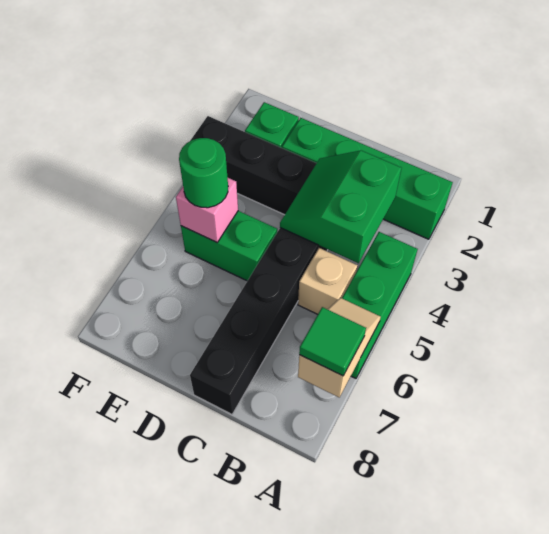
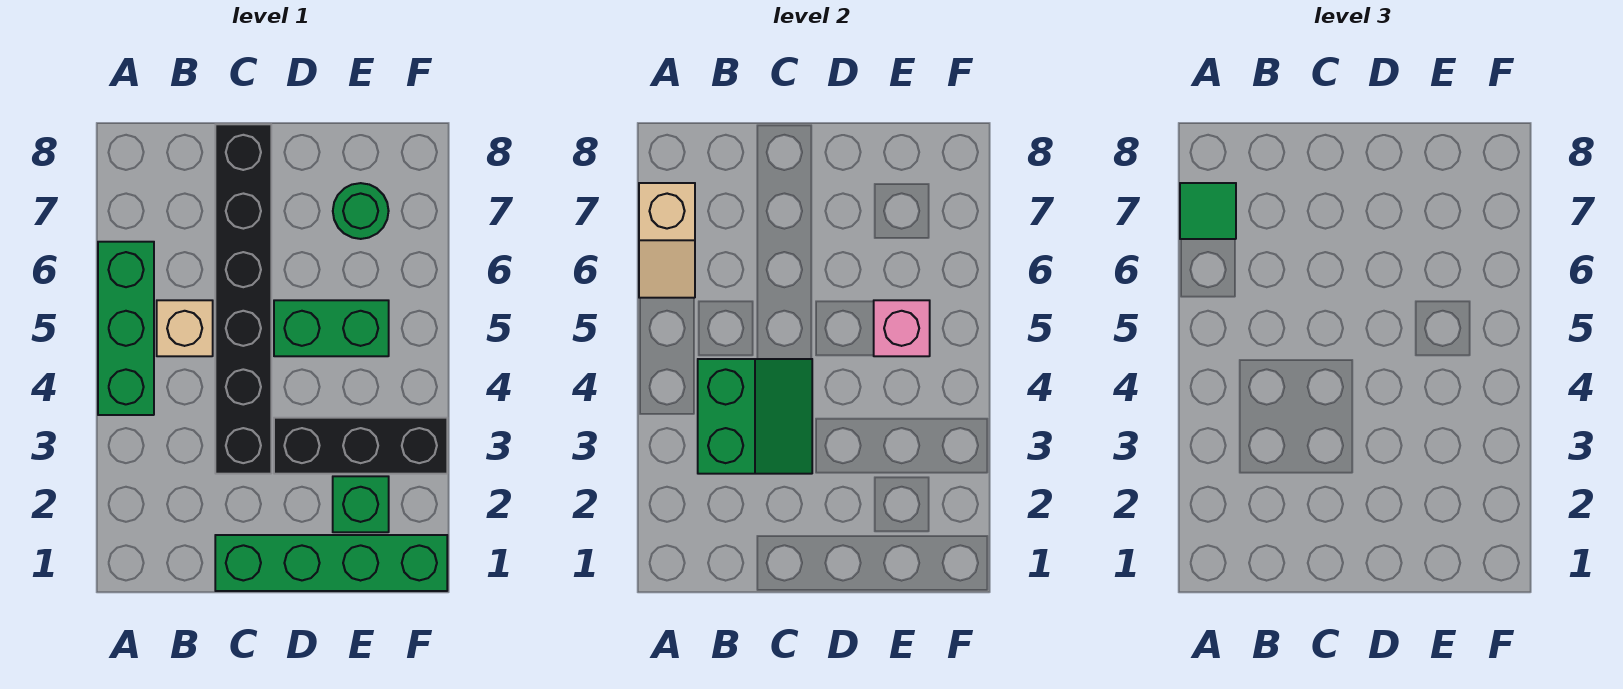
green 1x4 brick [282,118,453,239] -> green 1x4 brick moved to [215,535,447,591]
green 1x1 round brick [179,138,228,208] -> green 1x1 round brick moved to [333,183,389,239]

